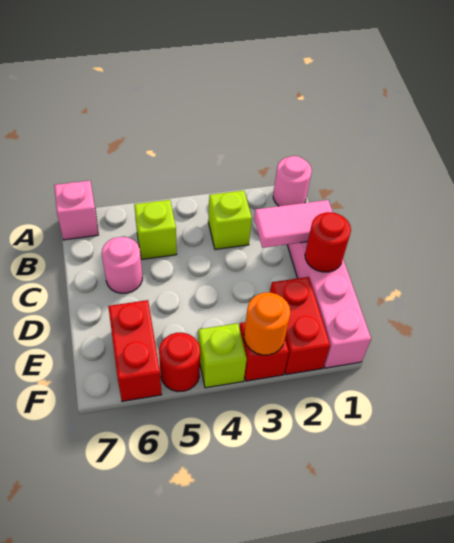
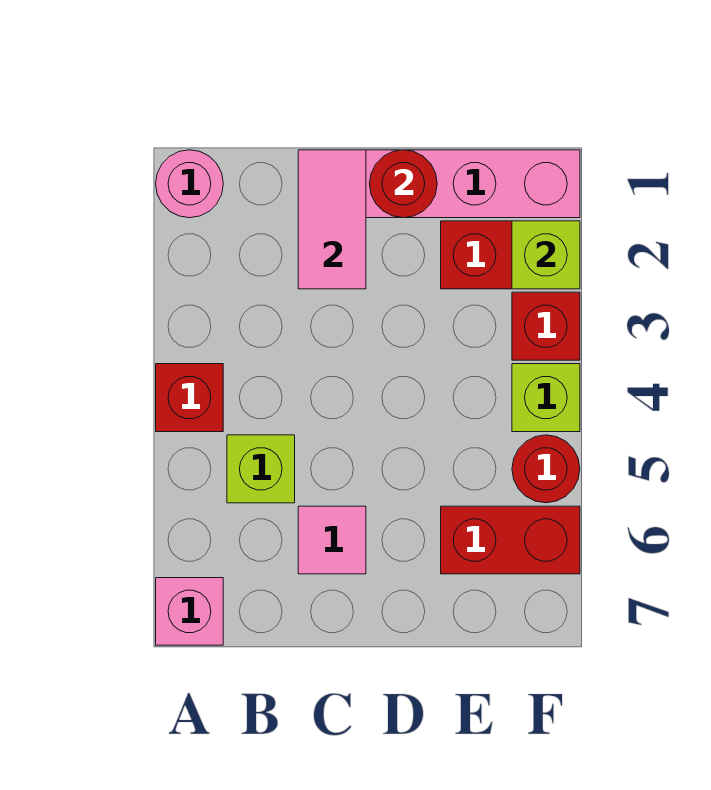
none -> red 1x1 brick [156,364,223,432]
lime 1x1 brick [208,190,252,249] -> lime 1x1 brick moved to [512,221,580,289]
pink 1x1 round brick [102,237,142,293] -> pink 1x1 tile [298,506,366,574]
orange 1x1 round brick [244,293,290,355] -> none

